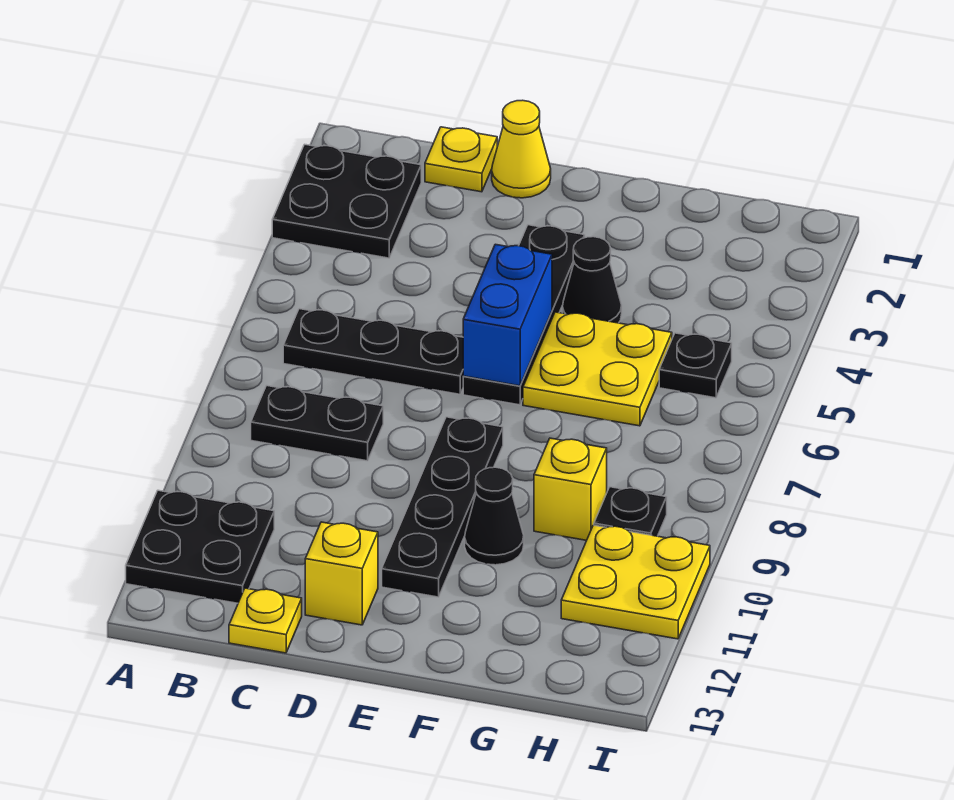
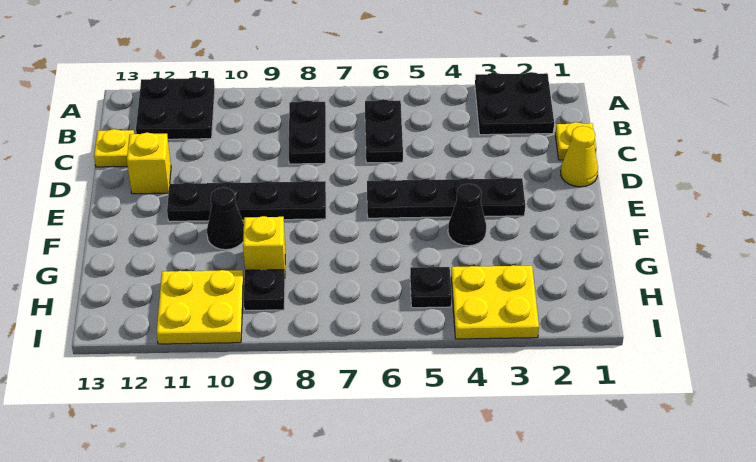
black 1x3 plate [283,309,463,394] -> black 1x2 plate [365,99,403,163]
blue 1x2 brick [463,244,552,386] -> none
yellow 2x2 plate [523,312,672,426] -> yellow 2x2 plate moved to [451,265,539,339]

